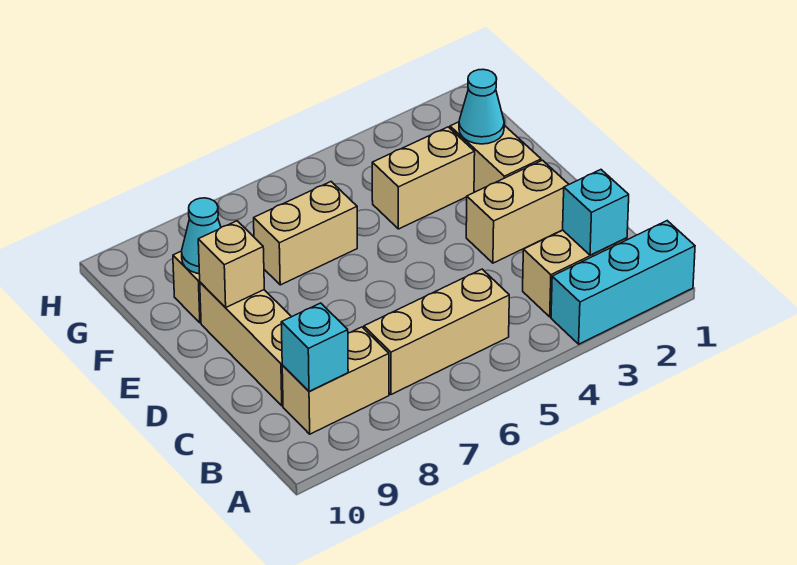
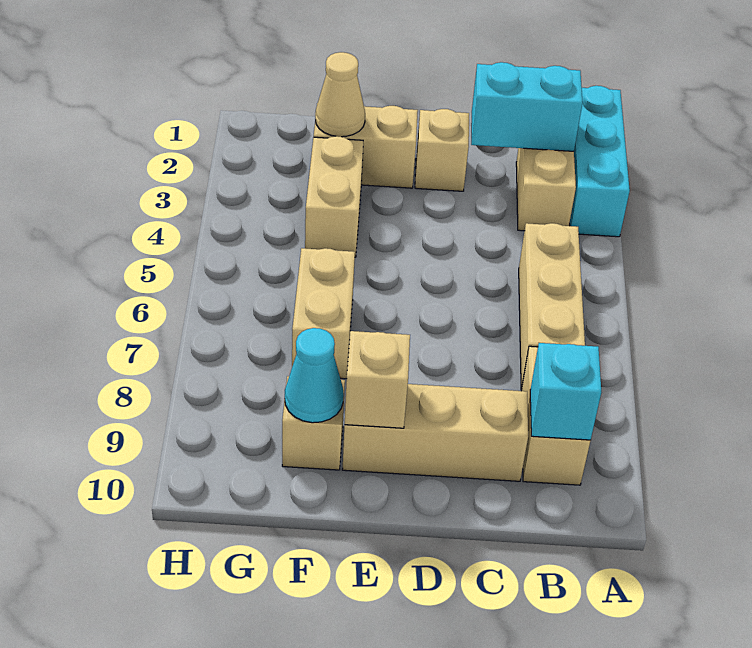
cyan 1x1 brick [563,170,629,255] -> cyan 1x2 brick [471,62,583,151]
tan 1x2 brick [466,160,569,263] -> tan 1x1 brick [415,109,469,191]
cyan 1x1 cone [459,69,504,144] -> tan 1x1 cone [315,52,365,137]

